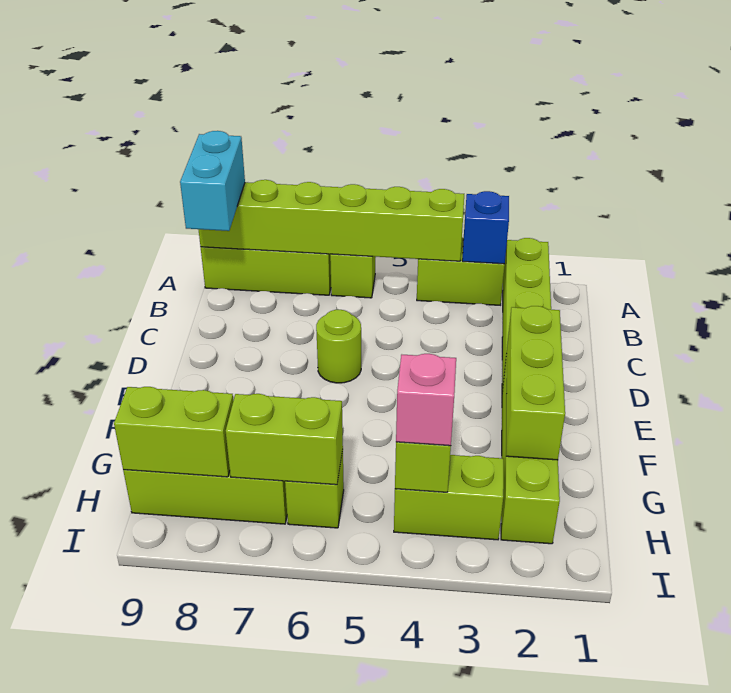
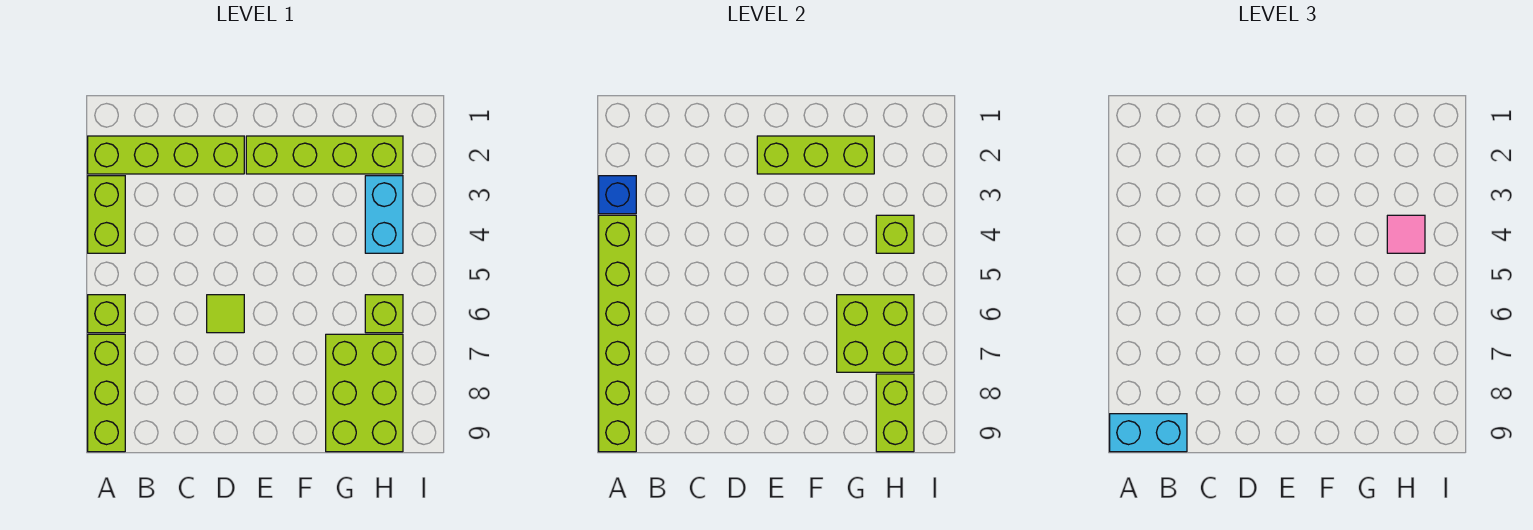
lime 1x1 round brick [316,310,361,383] -> lime 1x1 tile [207,295,244,333]
lime 1x2 brick [394,455,504,540] -> cyan 1x2 brick [365,176,403,253]
pink 1x1 brick [396,354,456,446] -> pink 1x1 tile [1387,215,1425,253]
lime 1x2 brick [226,394,343,485] -> lime 2x2 brick [837,295,914,372]

